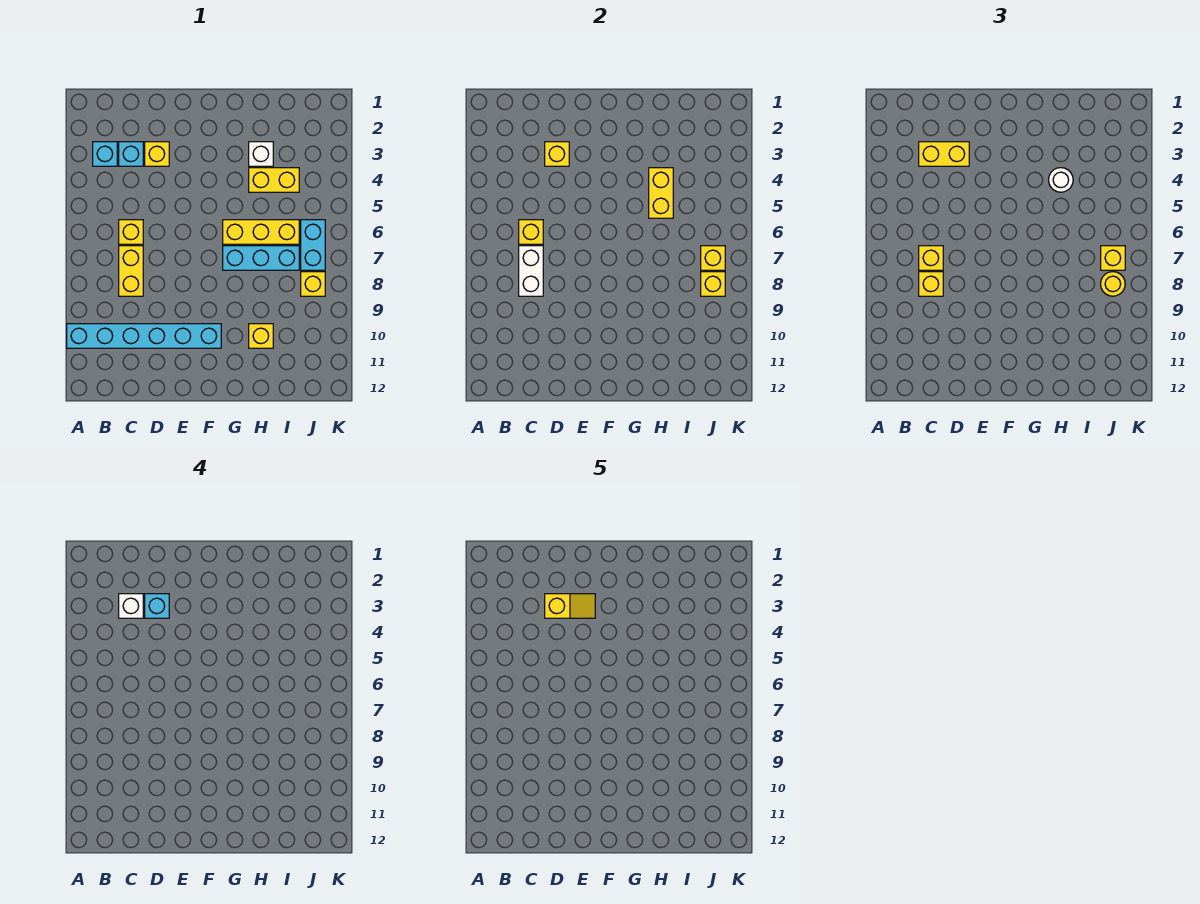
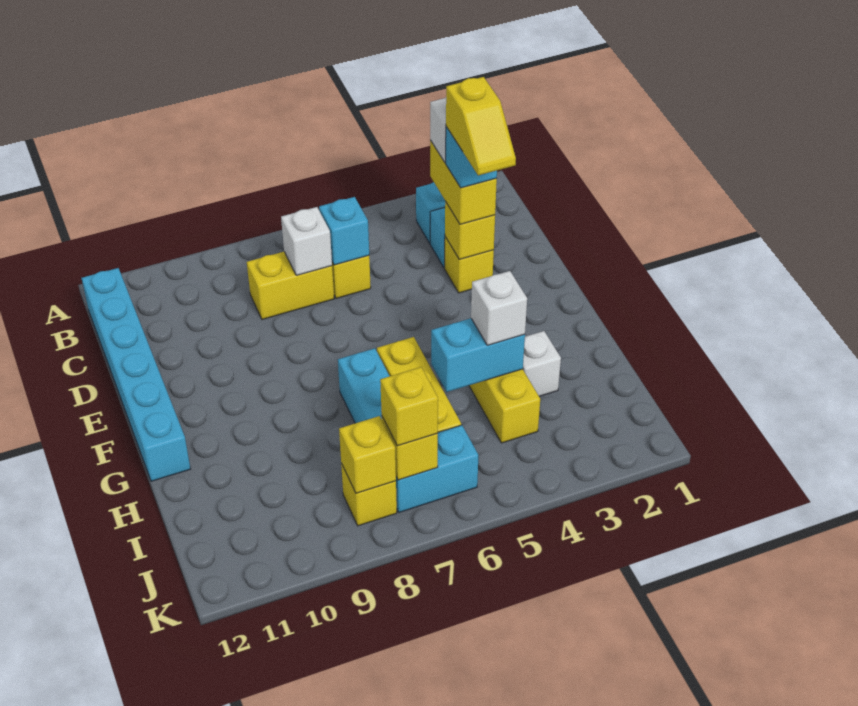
cyan 1x6 brick [67,324,221,348] -> cyan 1x6 brick moved to [82,268,190,481]
yellow 1x1 brick [519,220,543,244] -> cyan 1x1 brick [319,197,369,265]
white 1x2 brick [519,246,543,296] -> white 1x1 brick [281,207,332,275]
yellow 1x1 brick [919,246,943,270] -> none
yellow 1x1 brick [919,272,943,296] -> none
yellow 1x2 brick [649,168,673,218] -> cyan 1x2 brick [431,318,525,392]
white 1x1 round brick [1049,168,1073,192] -> white 1x1 brick [471,271,527,345]
yellow 1x1 brick [249,324,273,348] -> none
yellow 1x1 round brick [1101,272,1125,296] -> none

